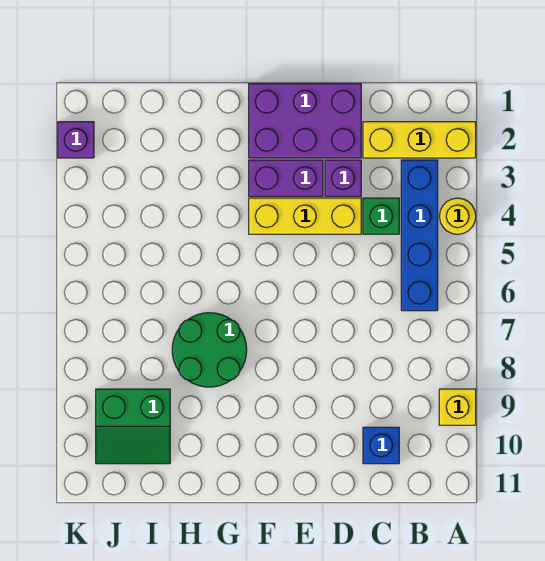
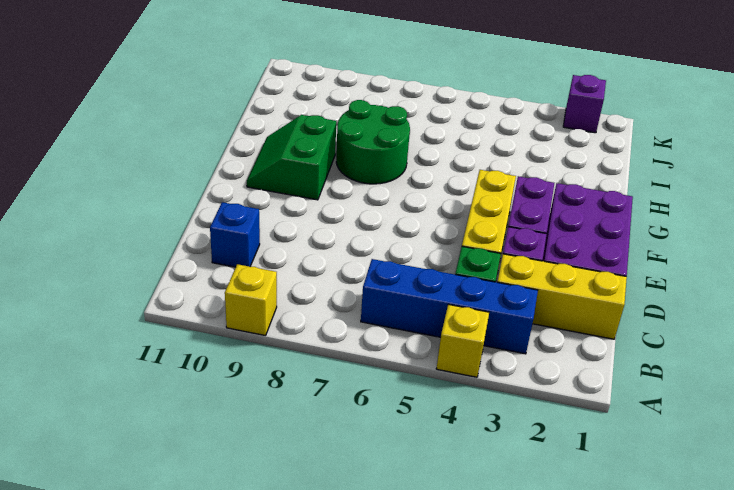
yellow 1x3 brick [363,122,476,158] -> yellow 1x3 brick turned to [498,254,627,339]
yellow 1x1 round brick [439,198,476,234] -> yellow 1x1 brick [436,304,489,377]
green 2x2 slope [96,389,170,464] -> green 2x2 slope moved to [247,115,336,200]

